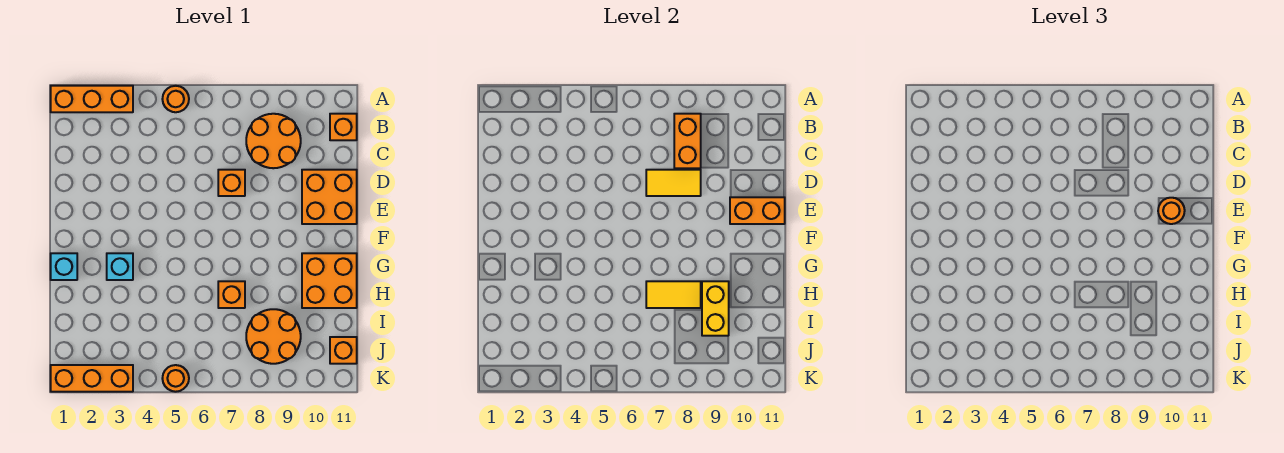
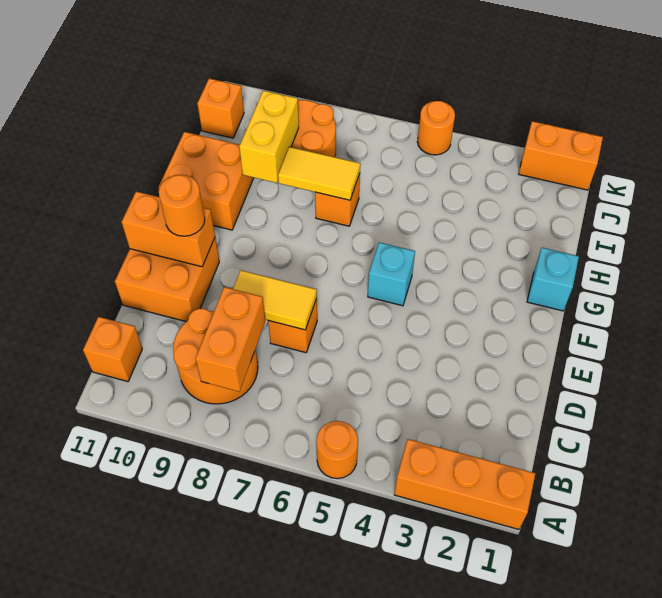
cyan 1x1 brick [107,253,133,280] -> cyan 1x1 brick moved to [368,242,415,306]
orange 1x3 brick [51,365,133,392] -> orange 1x2 brick [519,121,603,190]

